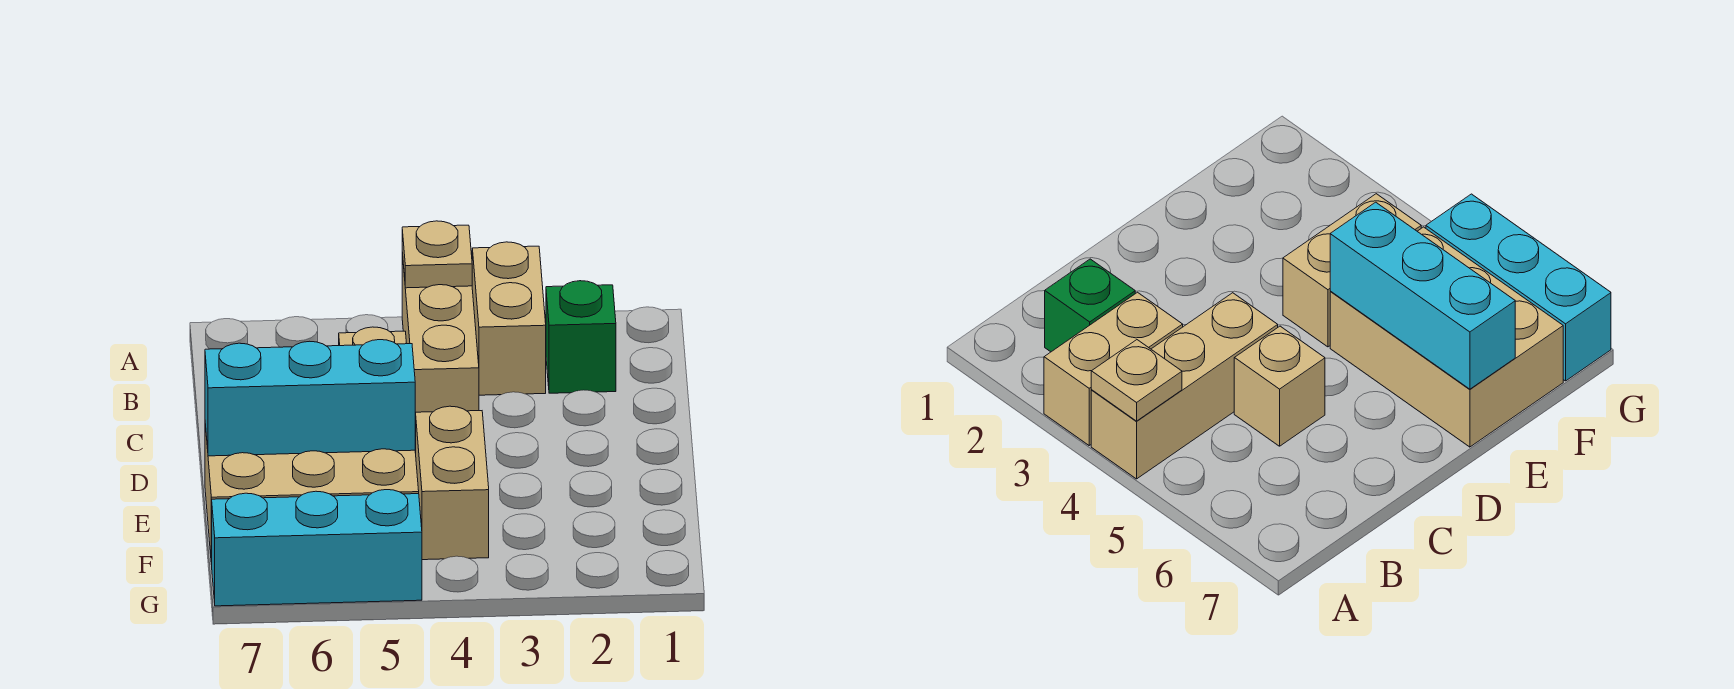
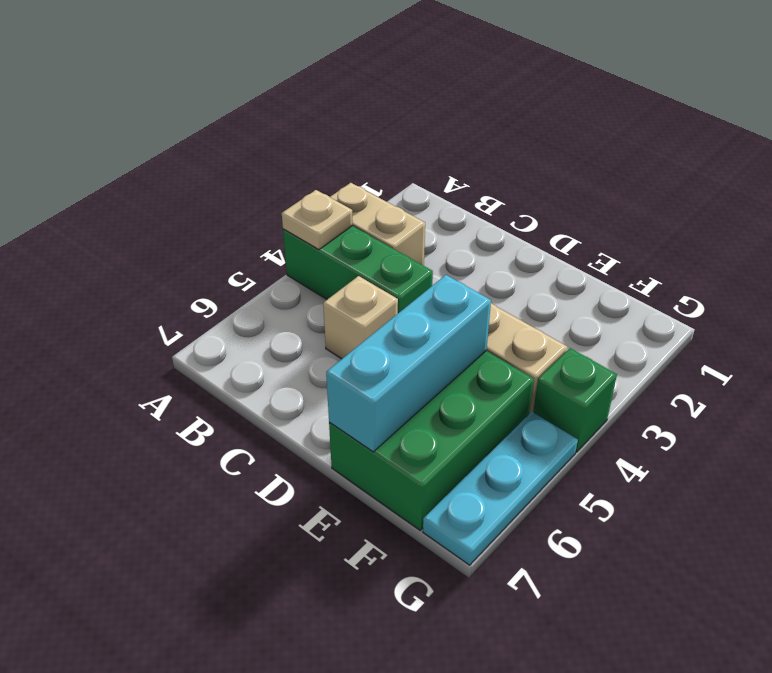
tan 1x3 brick [402,253,479,437] -> green 1x3 brick [283,226,433,313]
green 1x1 brick [546,281,616,393] -> green 1x1 brick moved to [533,348,617,452]
tan 2x3 brick [205,424,419,565] -> green 2x3 brick [329,351,534,531]
cyan 1x3 brick [212,490,422,606] -> cyan 1x3 plate [423,412,578,565]

